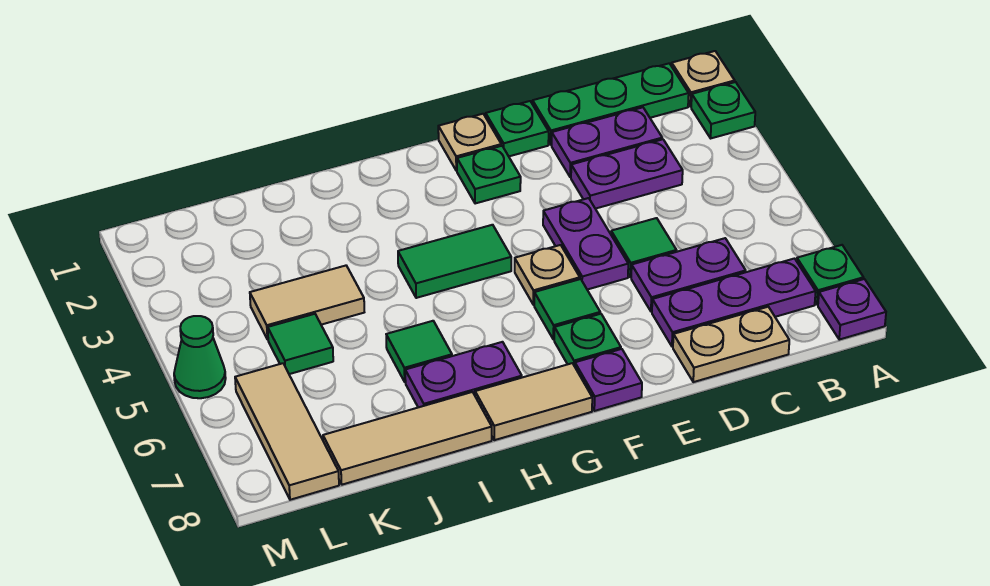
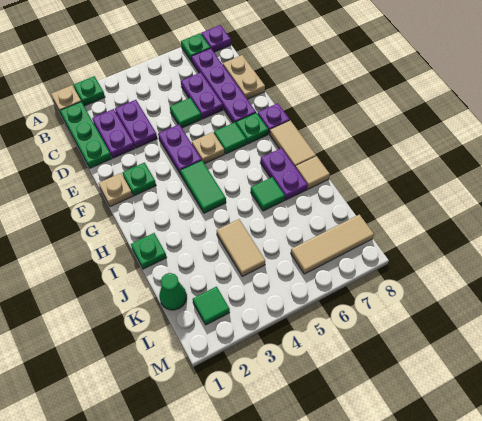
purple 1x3 plate [652,259,816,347] -> purple 1x4 plate [191,48,256,123]
green 1x1 plate [486,101,549,156] -> green 1x1 plate moved to [131,233,167,269]
purple 1x2 plate [543,198,628,290] -> purple 1x2 plate turned to [158,125,202,174]
tan 1x3 tile [323,392,492,485] -> tan 1x1 tile [296,156,330,189]
green 1x1 tile [268,314,333,374] -> green 1x1 tile moved to [193,287,230,325]
green 1x1 cone [174,316,226,398] -> green 1x1 cone moved to [159,273,187,310]

